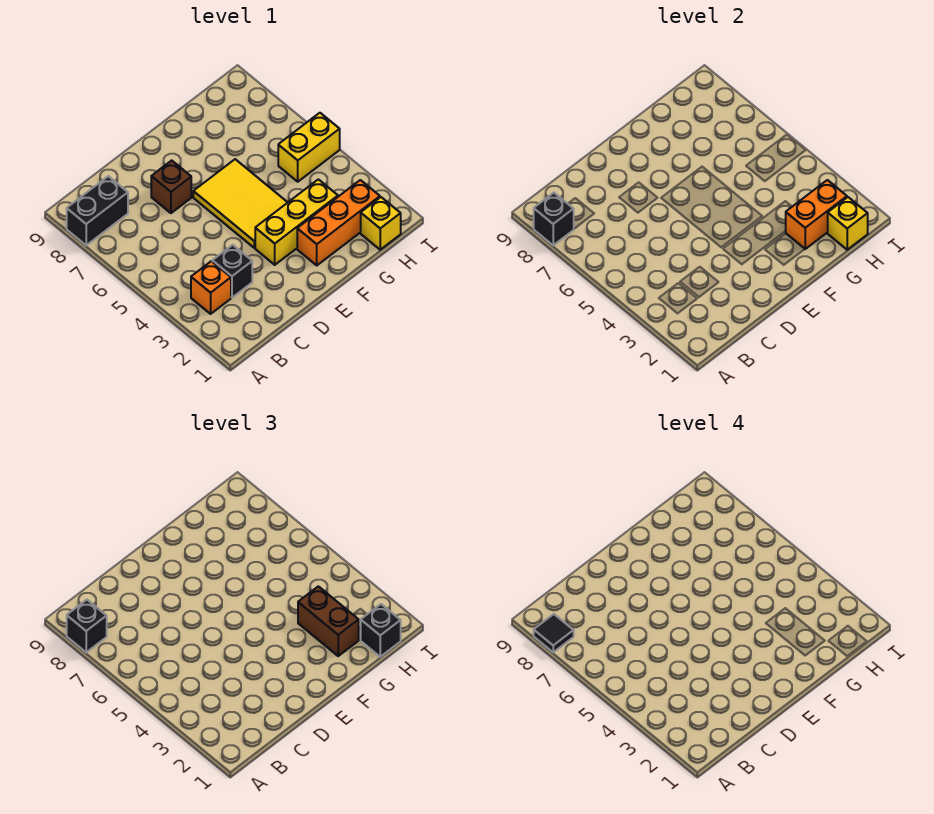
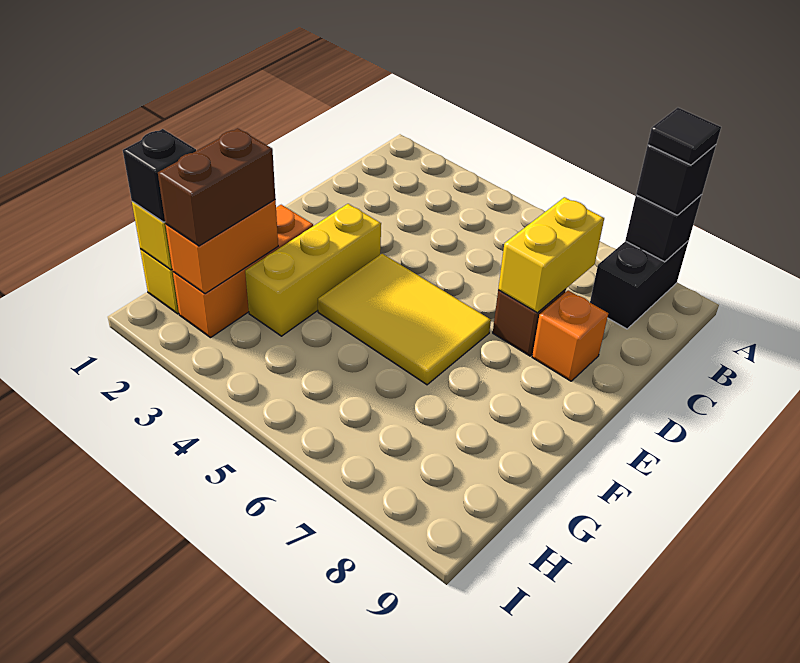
orange 1x1 brick [191,261,231,314] -> orange 1x1 brick moved to [532,290,608,381]
black 1x1 brick [212,245,252,298] -> none
brown 1x2 brick [298,586,359,656] -> brown 1x2 brick turned to [158,128,275,246]
yellow 1x2 brick [278,113,340,182] -> yellow 1x2 brick moved to [498,197,604,313]

